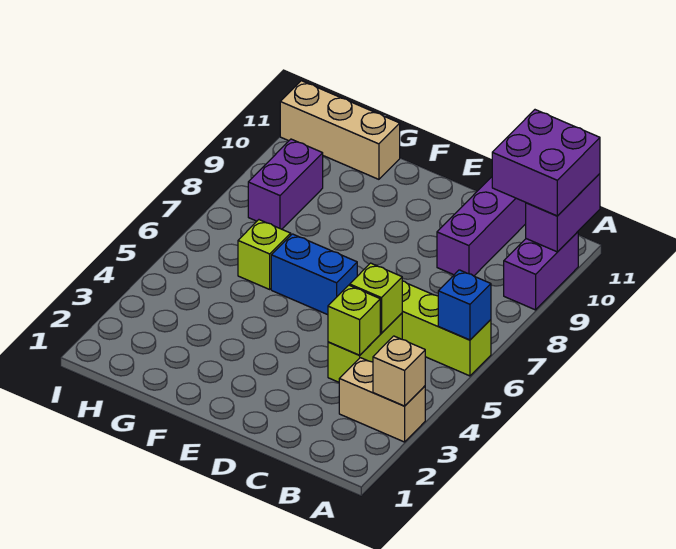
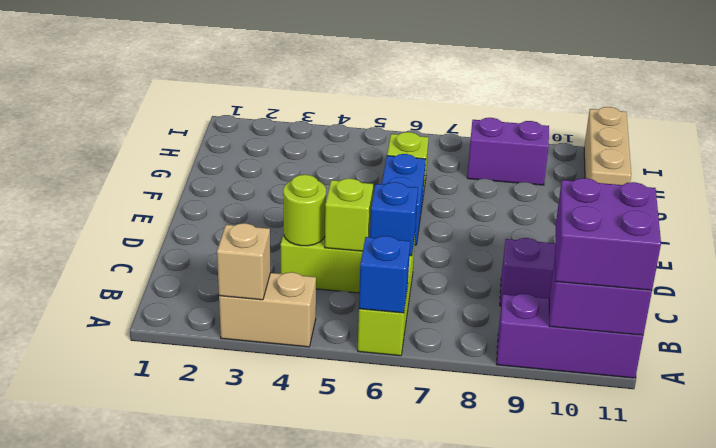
tan 1x2 brick [339,358,425,442] -> tan 1x2 brick turned to [219,272,316,347]
purple 1x2 brick [504,232,578,310] -> purple 1x3 brick [496,294,643,378]
lime 1x1 brick [328,285,380,355] -> lime 1x1 round brick [283,175,326,246]
none -> blue 1x1 brick [370,182,418,256]

